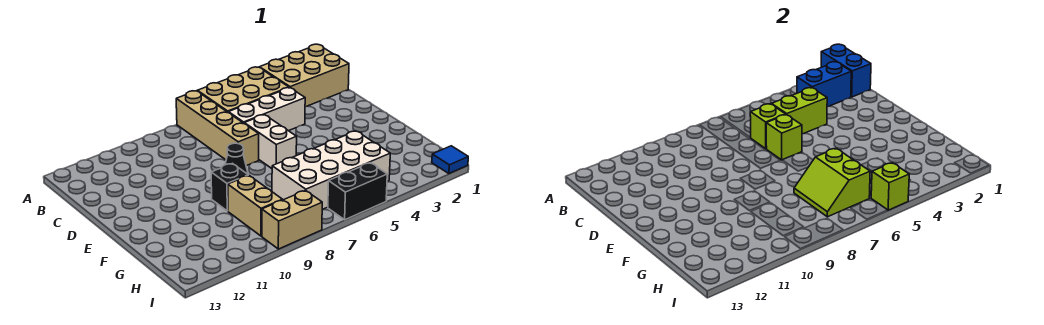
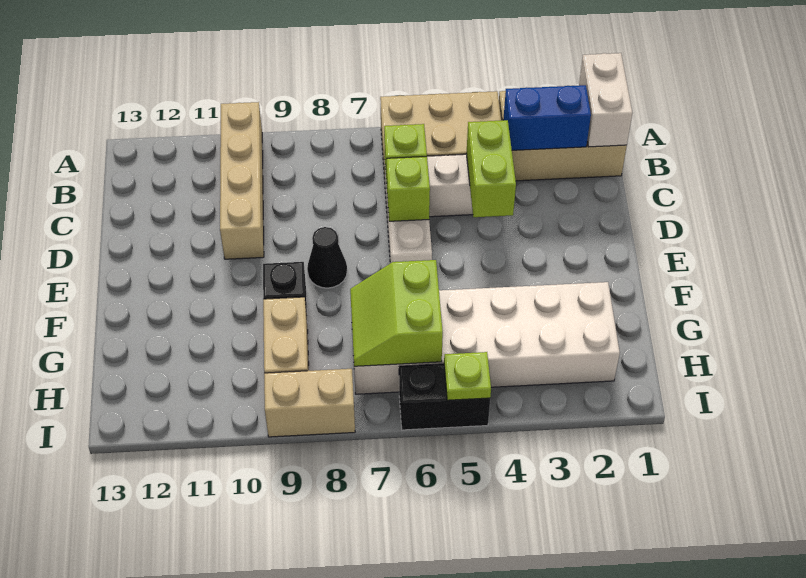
blue 1x2 brick [821,44,871,97] -> white 1x2 brick [579,53,632,147]
tan 1x4 brick [176,91,259,166] -> tan 1x4 brick moved to [220,102,264,259]
lime 1x2 brick [772,88,827,134] -> lime 1x2 brick turned to [466,120,516,217]
white 2x4 brick [272,131,390,210] -> white 2x6 brick [351,282,620,394]
blue 1x1 tile [432,146,468,174] -> none
lime 1x1 brick [871,163,909,210] -> lime 1x1 plate [444,352,491,400]

